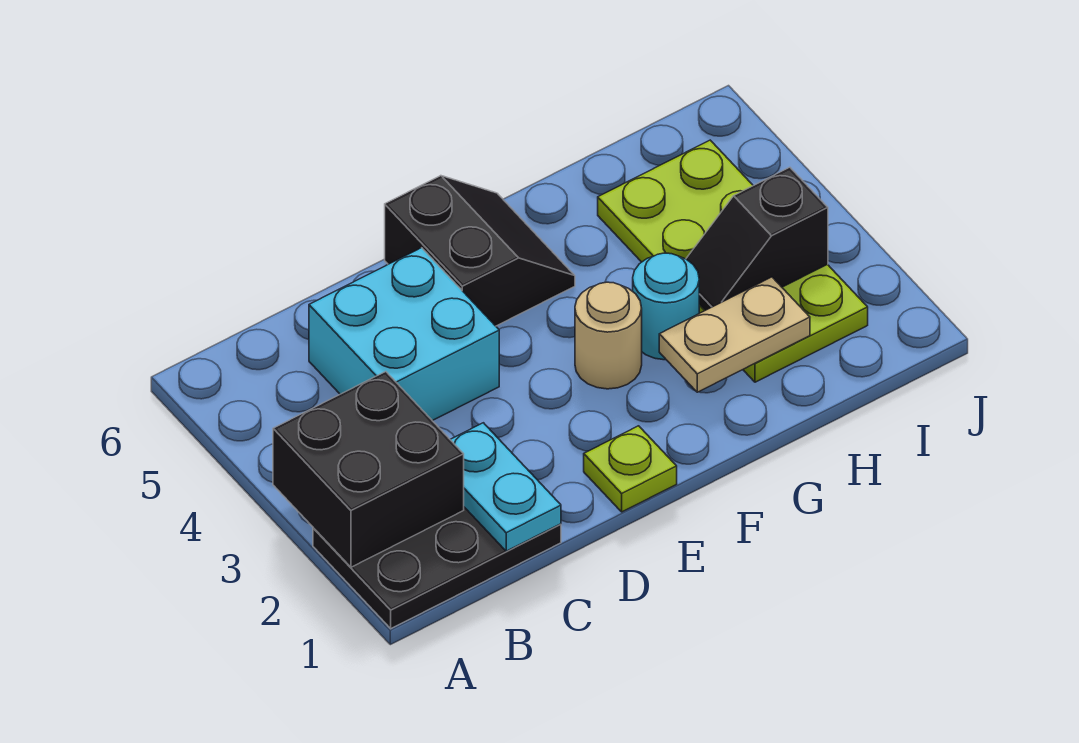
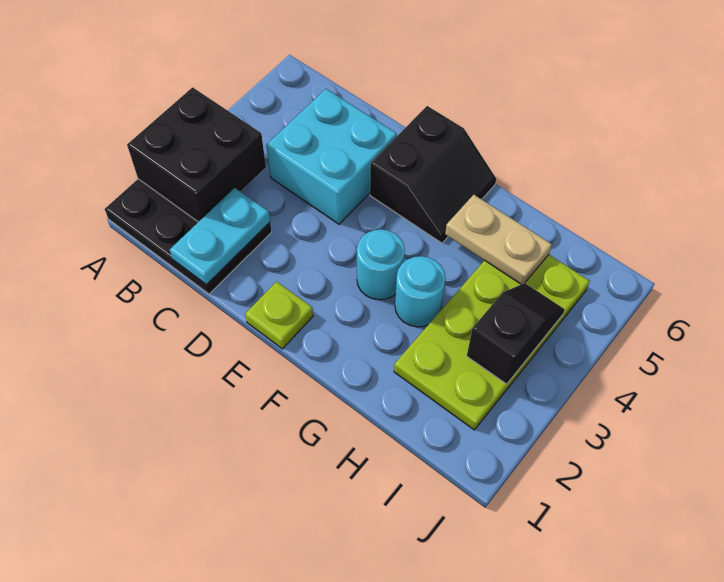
tan 1x1 round brick [575,282,642,389] -> cyan 1x1 round brick [357,229,405,300]
tan 1x2 plate [659,277,810,392] -> tan 1x2 plate moved to [445,195,552,284]
black 1x2 slope [686,167,828,310] -> black 1x2 slope turned to [467,283,565,384]

